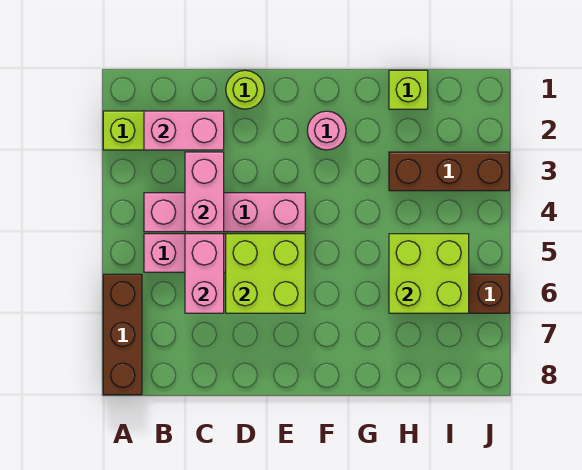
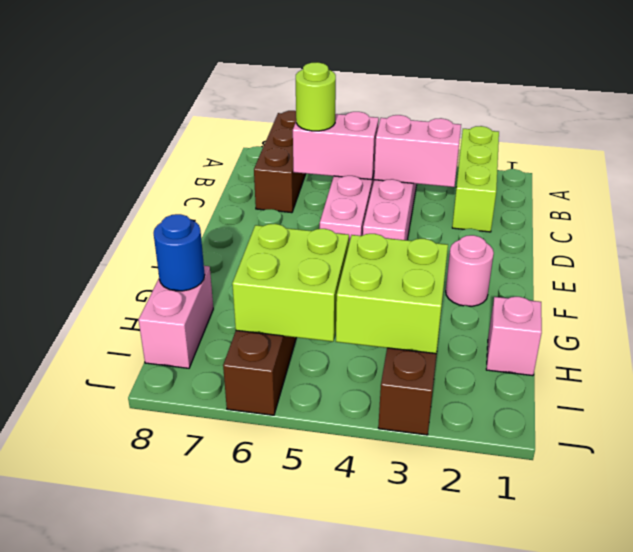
brown 1x3 brick [103,274,142,395] -> brown 1x3 brick turned to [254,111,306,213]
pink 1x2 brick [144,111,224,150] -> pink 1x2 brick moved to [139,266,213,368]
lime 1x1 round brick [226,70,264,109] -> lime 1x1 round brick moved to [296,62,336,131]
lime 2x2 brick [226,234,305,313] -> lime 2x2 brick moved to [336,234,448,354]
lime 1x1 brick [389,70,428,109] -> pink 1x1 brick [486,297,542,376]
none -> blue 1x1 round brick [154,214,205,291]

